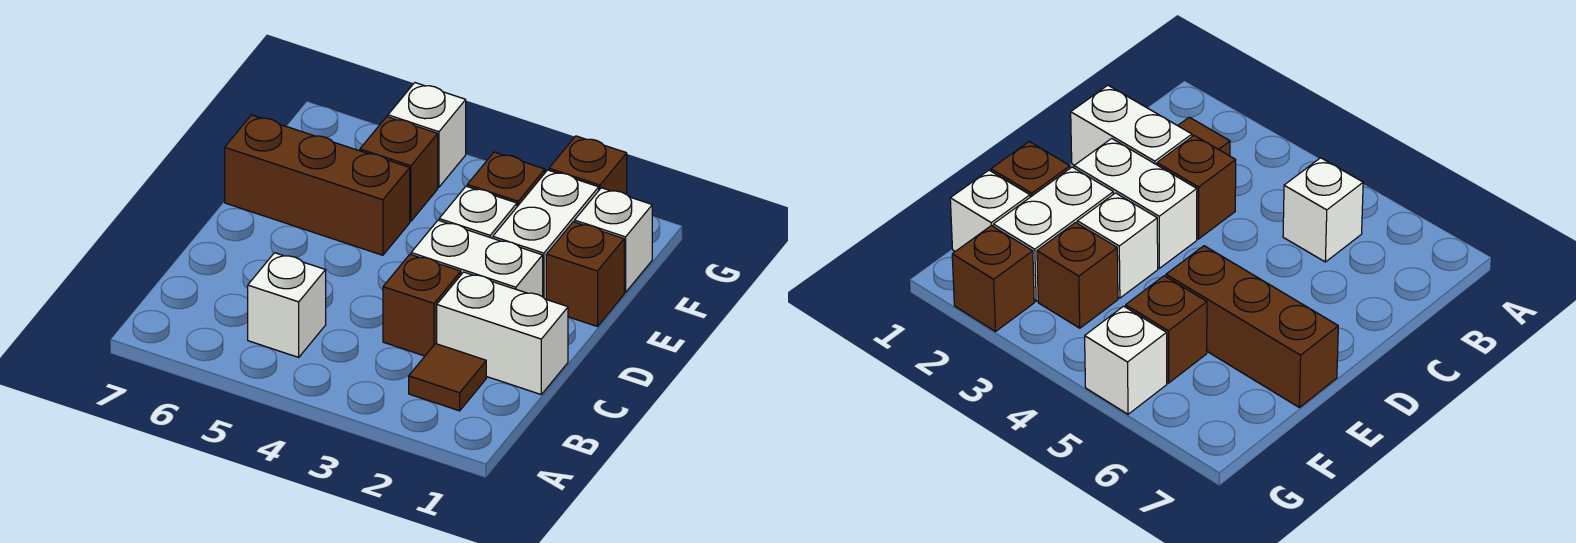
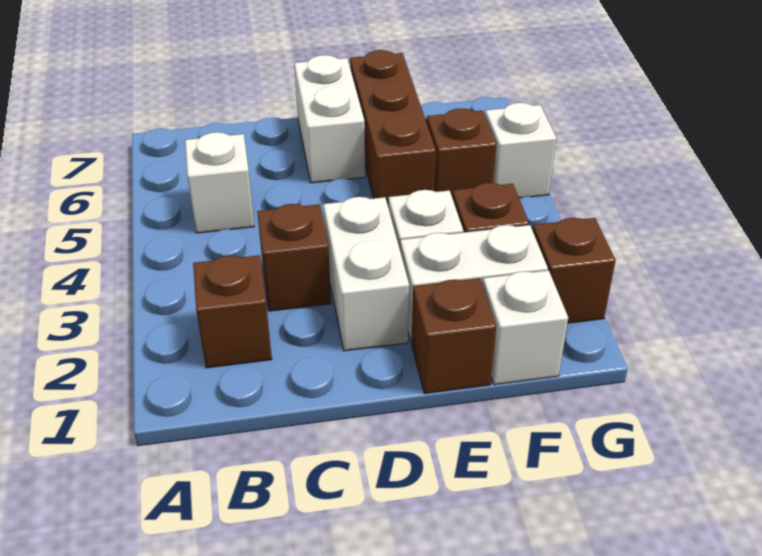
brown 1x1 tile [409,344,486,411] -> brown 1x1 brick [193,255,272,368]
white 1x2 brick [437,272,568,394] -> white 1x2 brick moved to [294,55,365,183]

